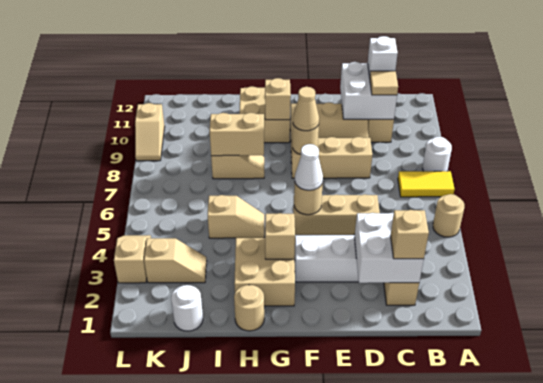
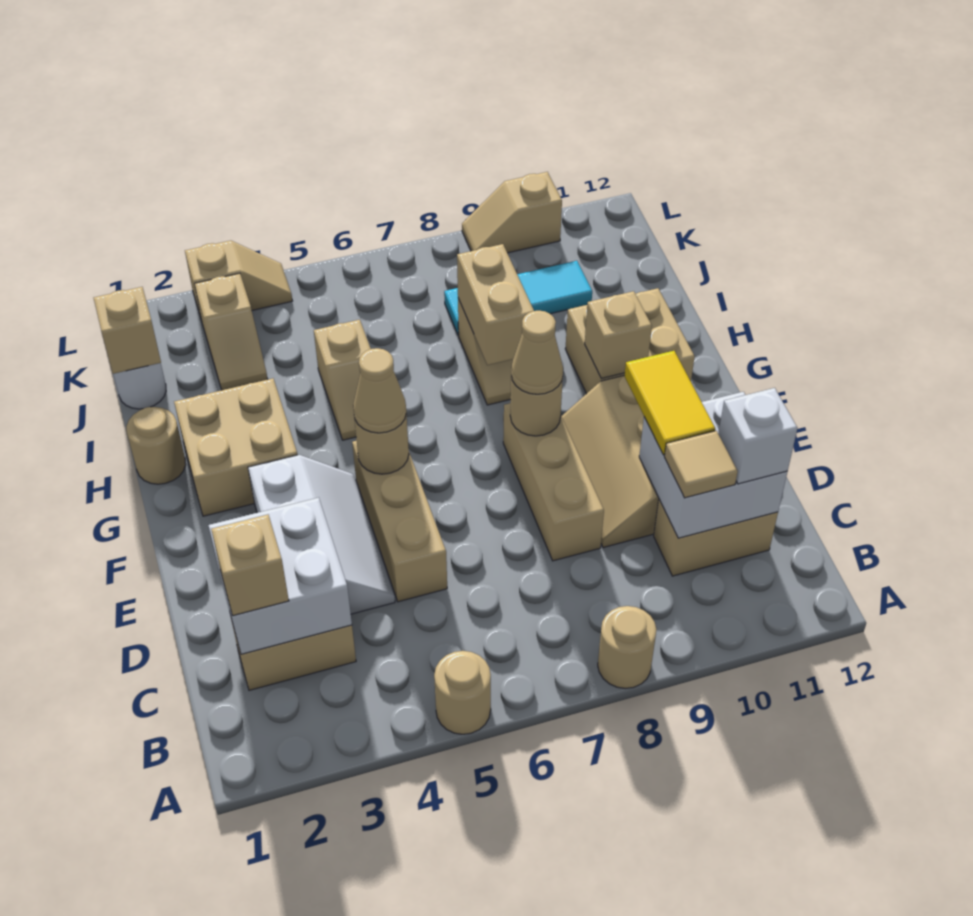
yellow 1x2 tile [398,171,454,197] -> yellow 1x2 tile moved to [624,351,715,455]
white 1x1 round brick [422,137,452,171] -> tan 1x1 round brick [598,606,656,689]
white 1x1 cone [295,144,323,190] -> tan 1x1 cone [353,348,406,433]
tan 1x1 brick [265,213,295,259] -> tan 1x1 brick moved to [94,287,161,374]
none -> cyan 1x3 tile [444,261,592,335]

